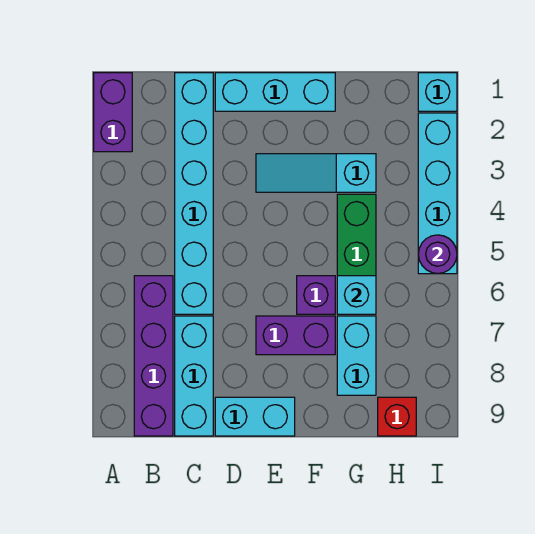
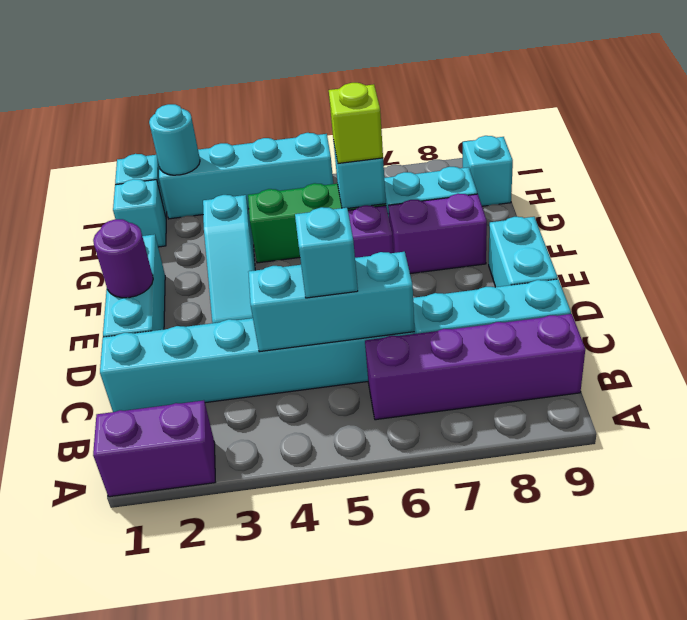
none -> cyan 1x3 brick [248,252,414,352]
none -> cyan 1x1 brick [295,207,358,298]
purple 1x2 brick [256,316,335,355] -> purple 1x2 brick turned to [388,194,487,274]
none -> lime 1x1 brick [329,83,383,163]
none -> cyan 1x1 brick [113,179,166,247]
red 1x1 brick [378,397,416,436] -> cyan 1x1 brick [463,136,513,206]
none -> cyan 1x1 round brick [149,104,200,175]
purple 1x1 round brick [418,235,457,274] -> purple 1x1 round brick moved to [93,219,153,298]

